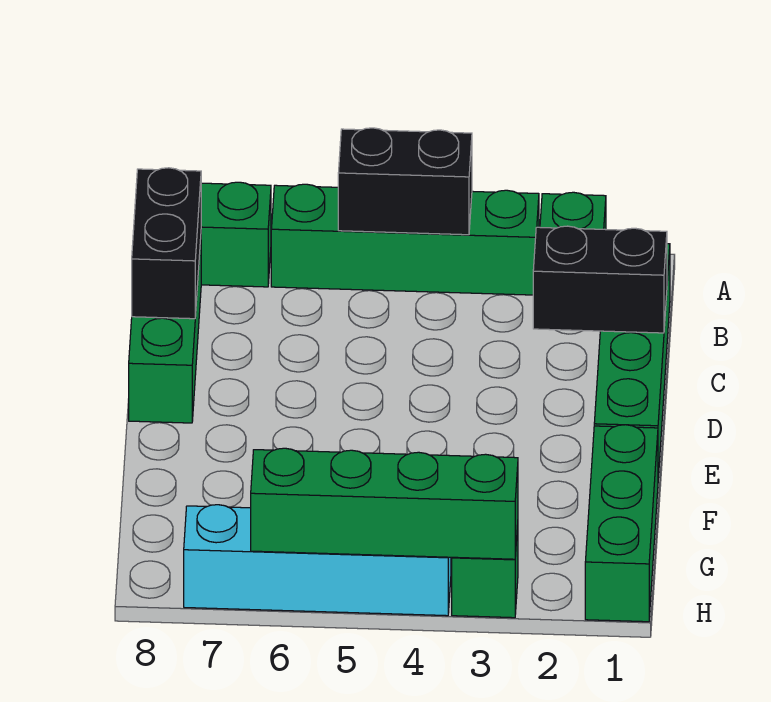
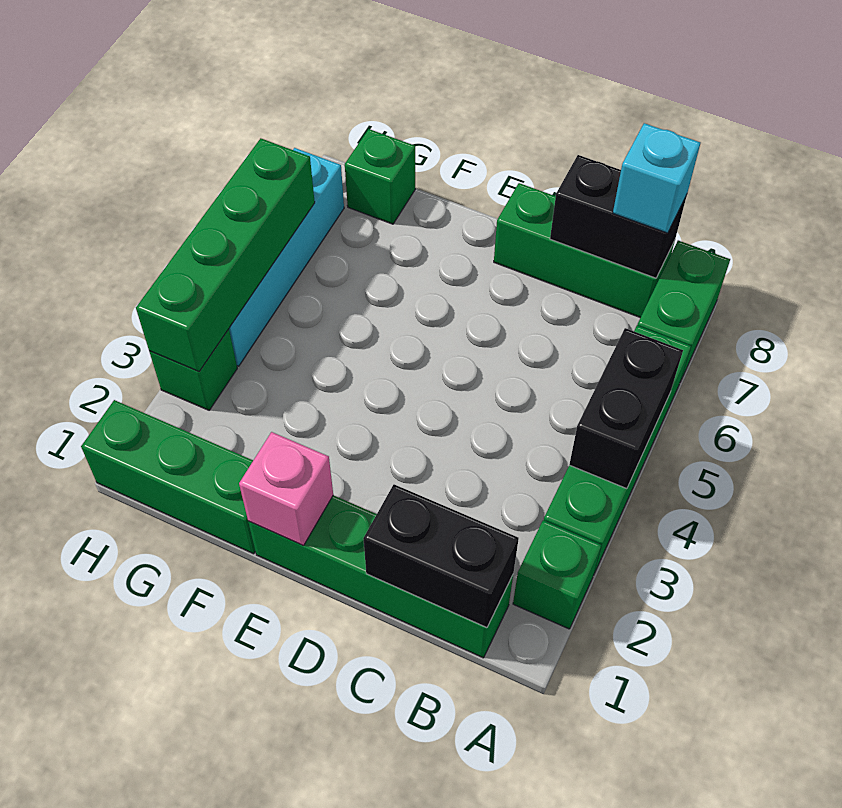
none -> cyan 1x1 brick [613,123,700,233]
black 1x2 brick [533,226,667,333] -> black 1x2 brick turned to [363,484,519,628]
none -> pink 1x1 brick [239,432,333,546]
none -> green 1x1 brick [345,129,415,224]

